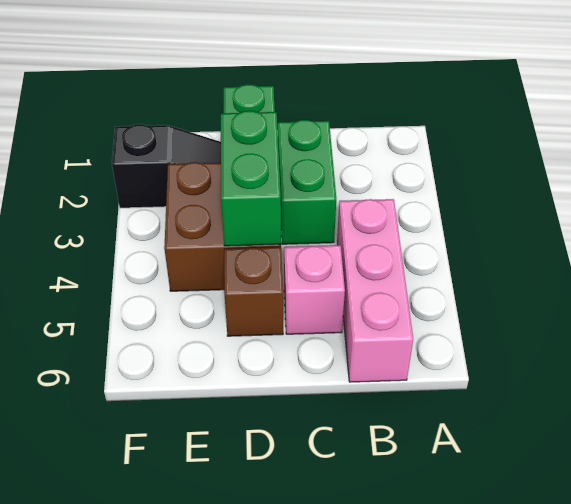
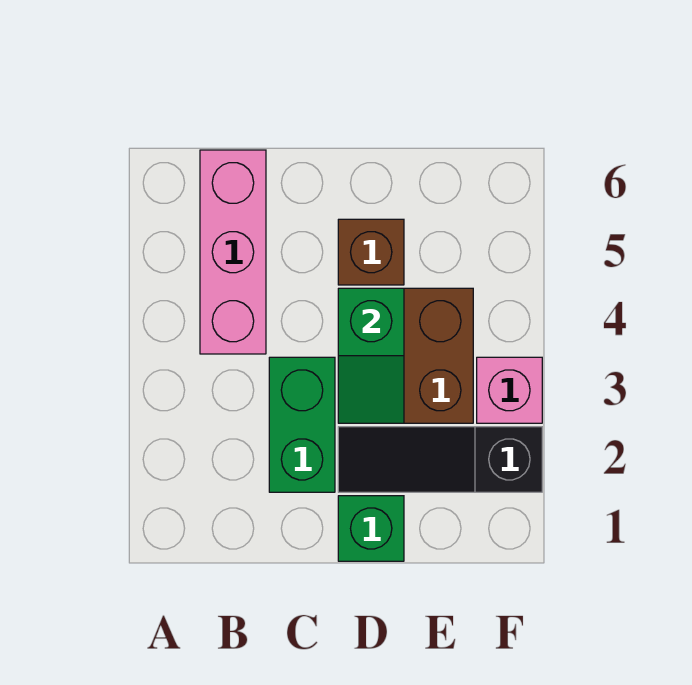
pink 1x1 brick [284,245,345,334] -> pink 1x1 brick moved to [477,357,542,423]
green 1x2 brick [221,111,281,246] -> green 1x2 slope [338,288,404,423]

